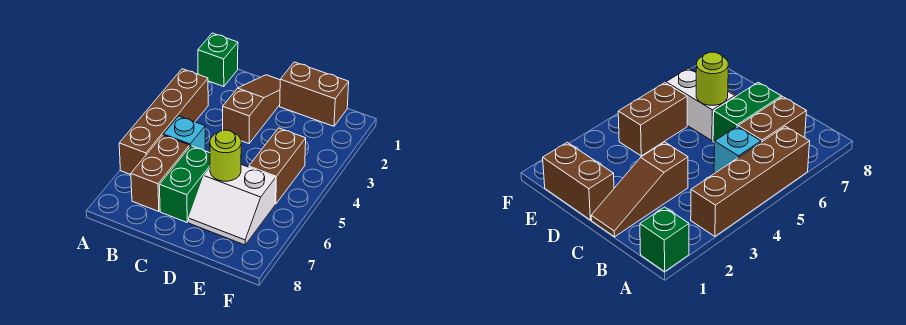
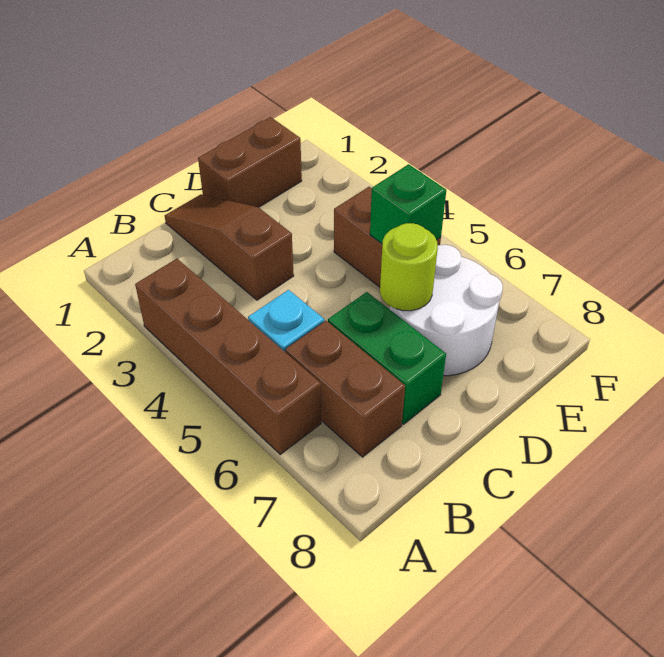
green 1x1 brick [198,33,238,87] -> green 1x1 brick moved to [370,164,446,244]
white 2x2 slope [189,165,276,245] -> white 2x2 round brick [390,245,503,376]

